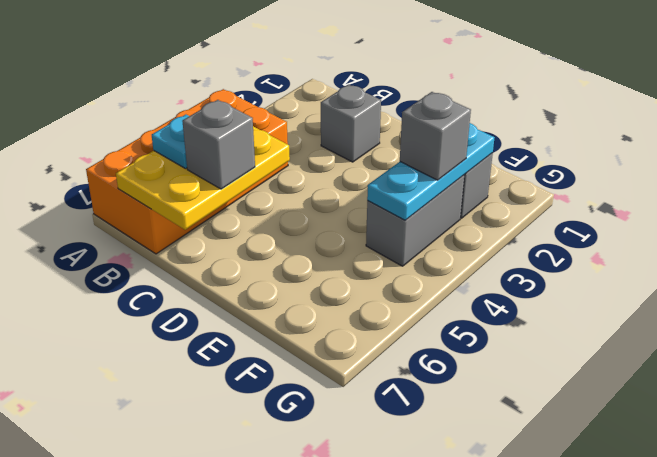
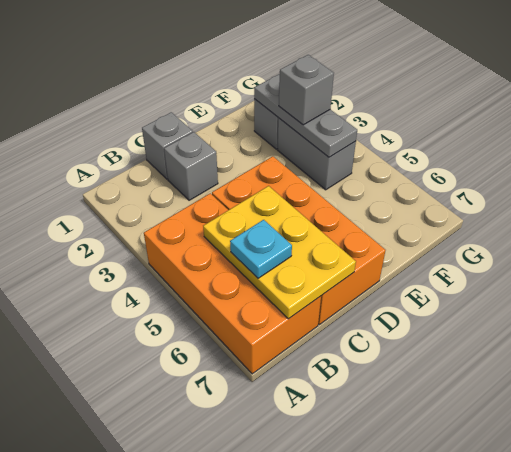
none -> orange 2x4 brick [212,156,386,325]
grey 1x1 brick [182,100,255,189] -> grey 1x1 brick moved to [142,112,193,179]
cyan 1x3 plate [367,123,495,220] -> grey 1x3 plate [254,74,357,157]

